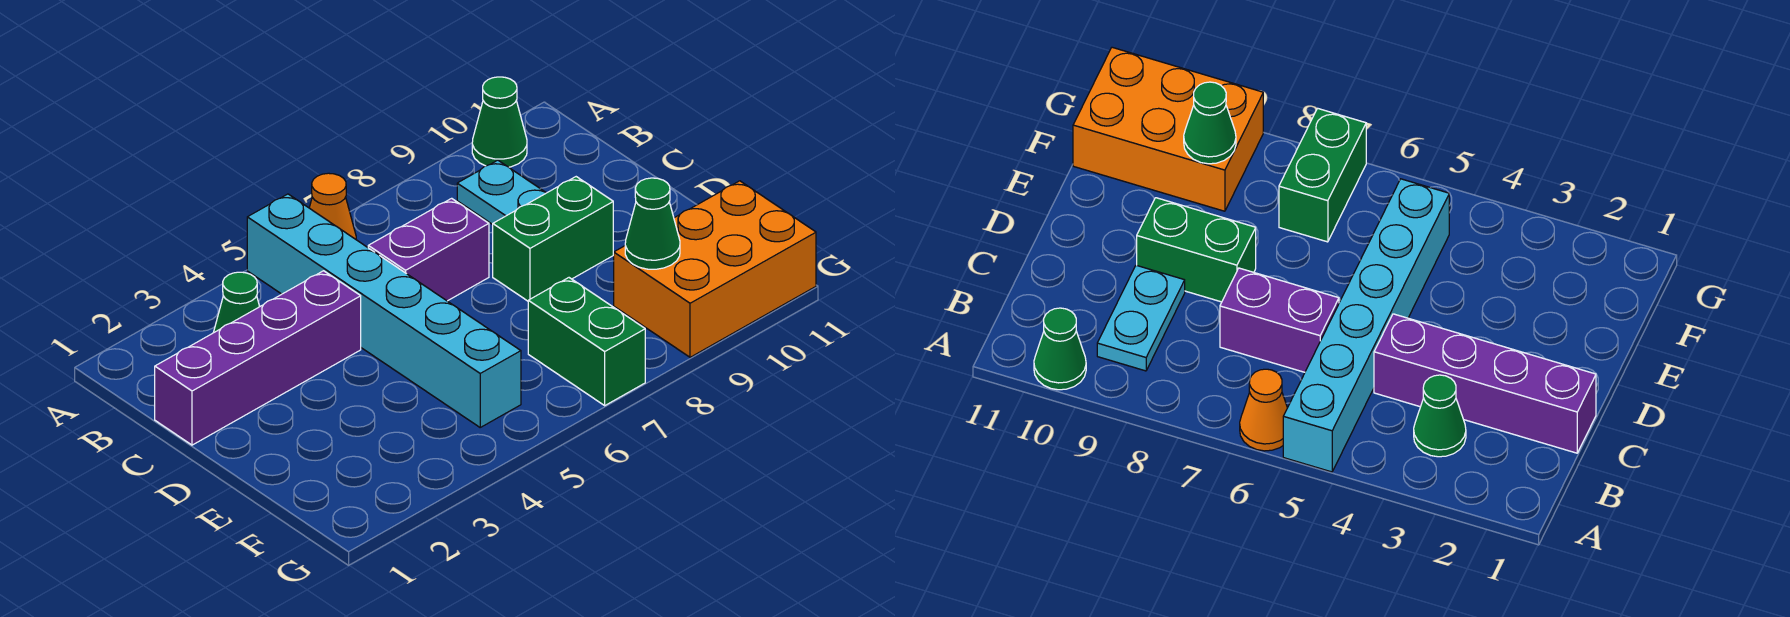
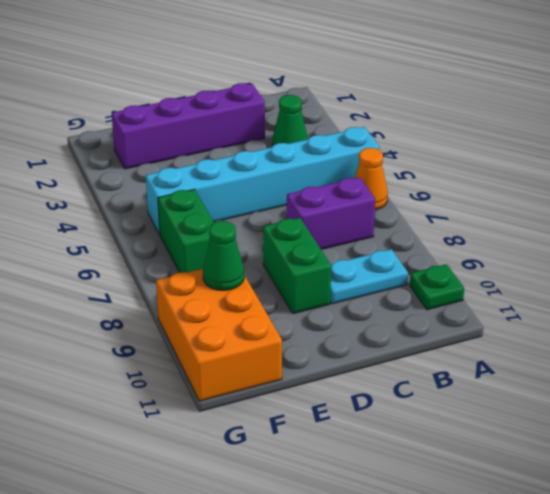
green 1x1 cone [472,77,527,167] -> green 1x1 plate [410,264,464,310]
purple 1x4 brick [155,271,361,445] -> purple 1x4 brick turned to [112,83,265,169]
purple 1x2 brick [368,198,489,301] -> purple 1x2 brick turned to [287,177,375,249]
green 1x2 brick [528,278,645,405] -> green 1x2 brick turned to [158,189,214,273]

